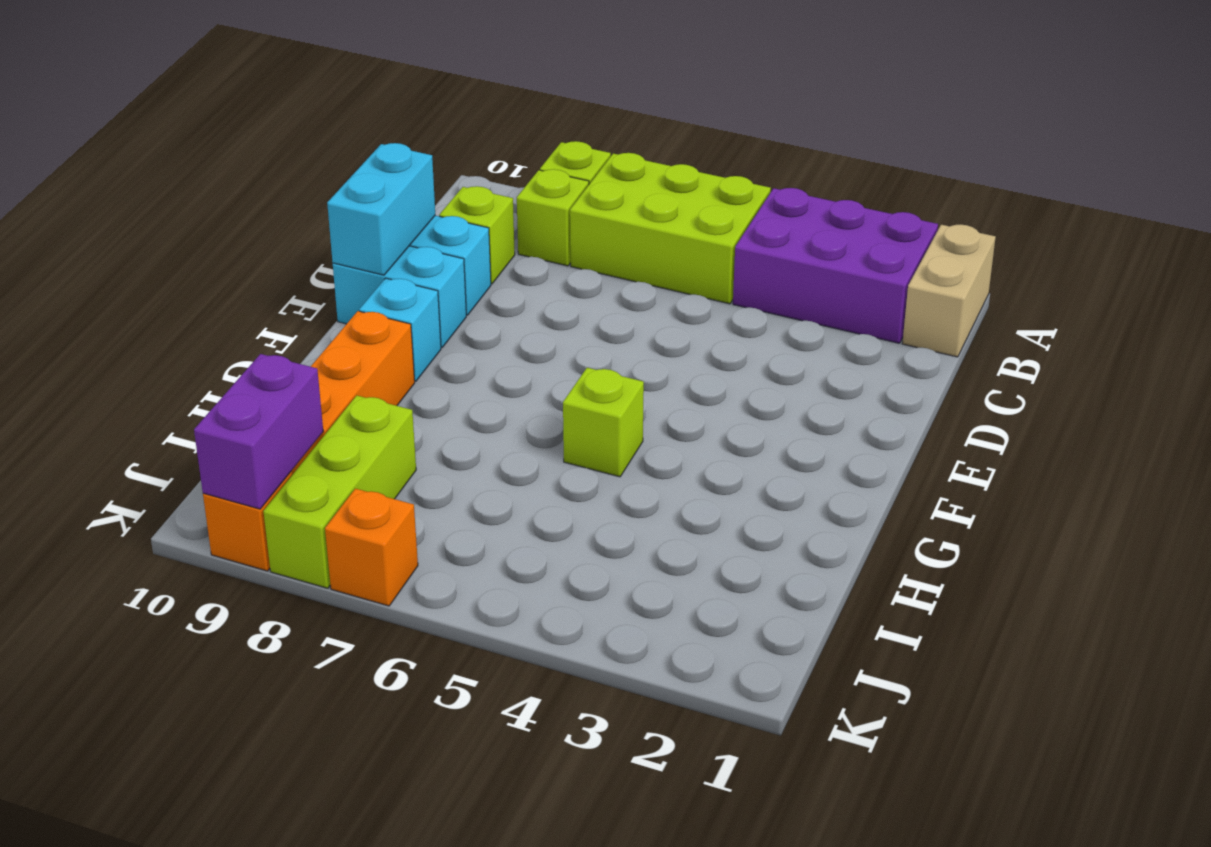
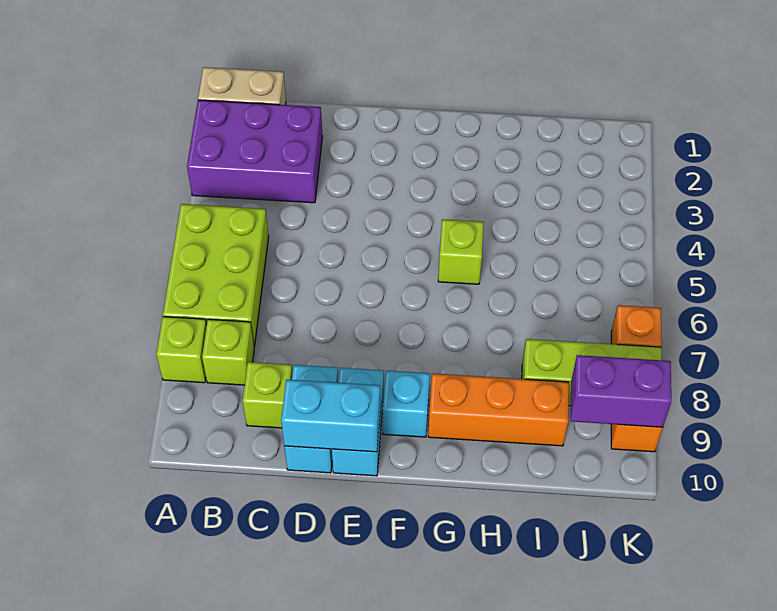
purple 2x3 brick [733,188,938,343] -> purple 2x3 brick turned to [187,100,323,203]

